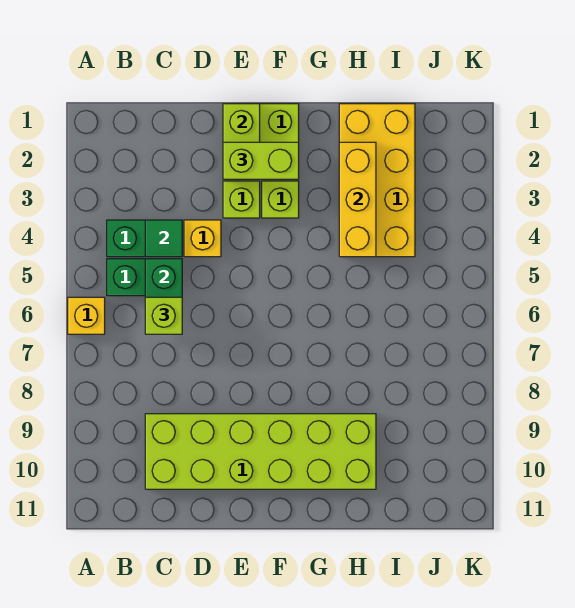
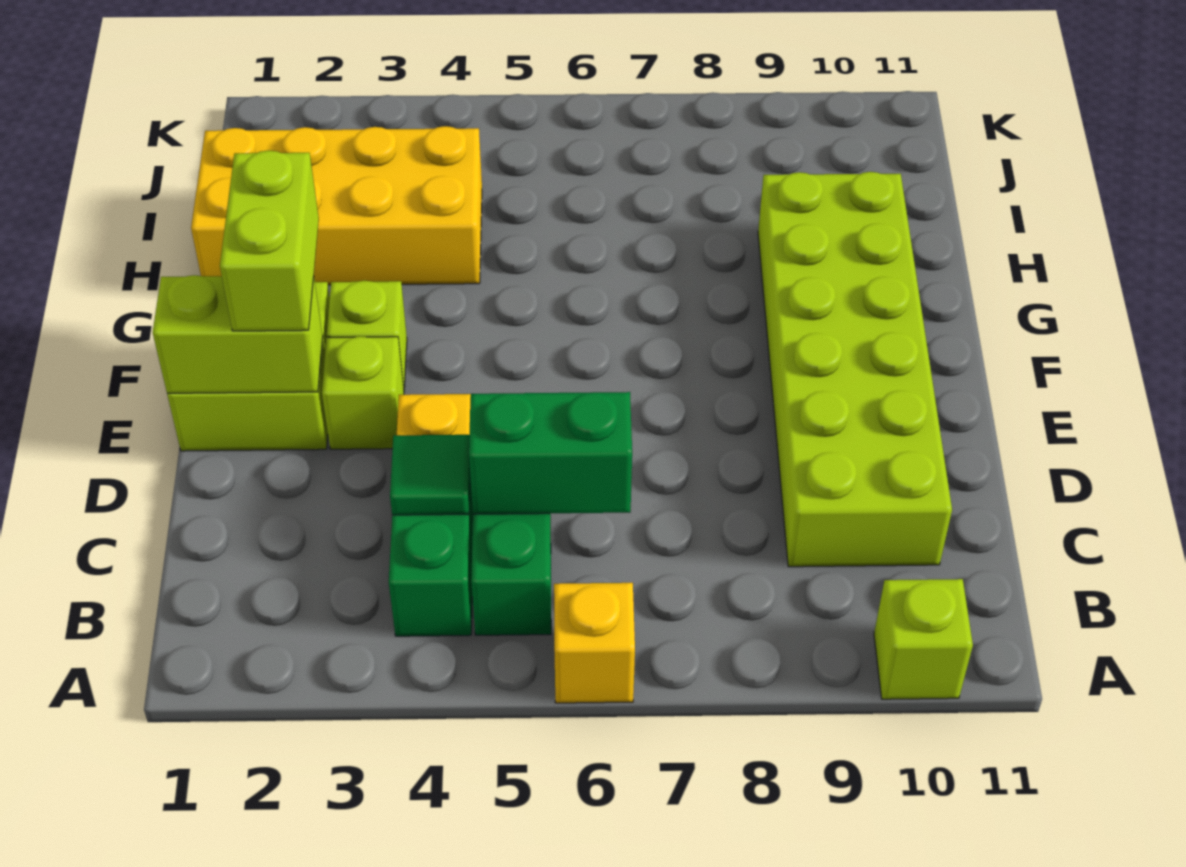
lime 1x1 brick [145,297,182,334] -> lime 1x1 brick moved to [874,579,973,699]
yellow 1x3 brick [339,142,376,257] -> none

